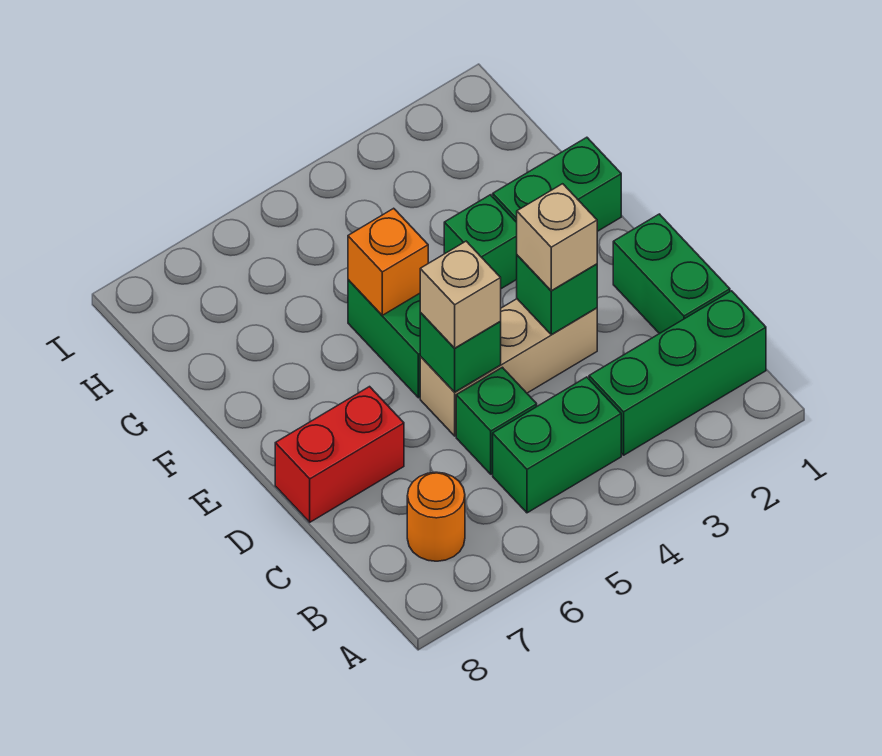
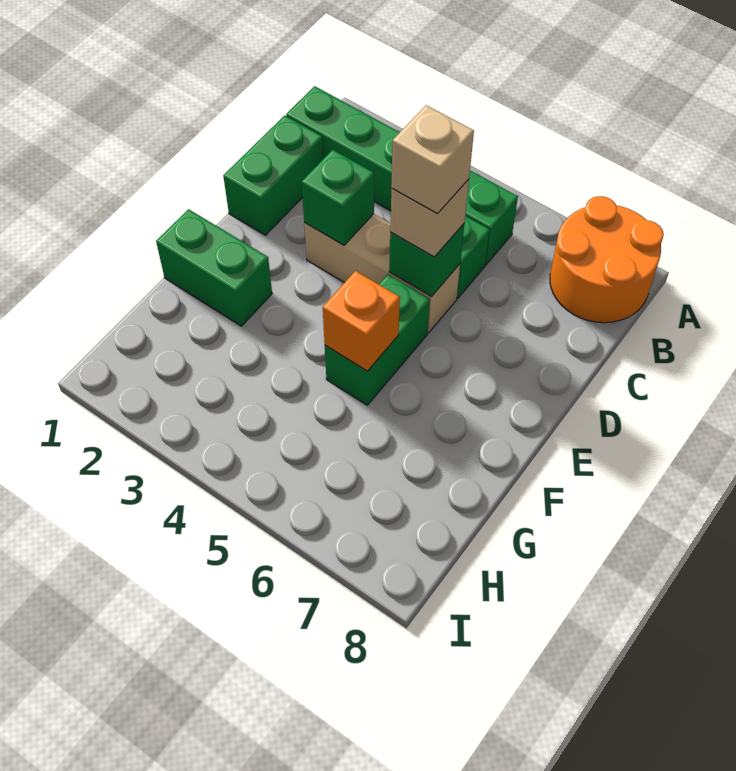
orange 1x1 round brick [407,472,465,561] -> orange 2x2 round brick [550,196,664,323]
tan 1x1 brick [517,184,597,291] -> tan 1x1 brick moved to [391,105,474,214]
red 1x2 brick [275,387,404,522] -> none
green 1x1 brick [444,195,517,289] -> none

